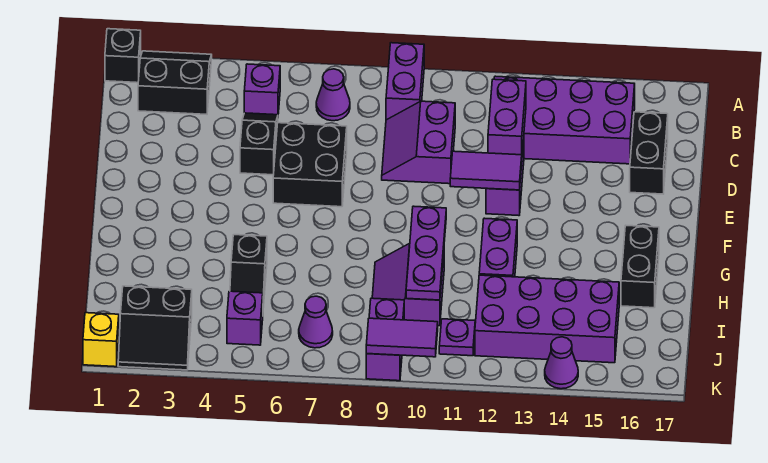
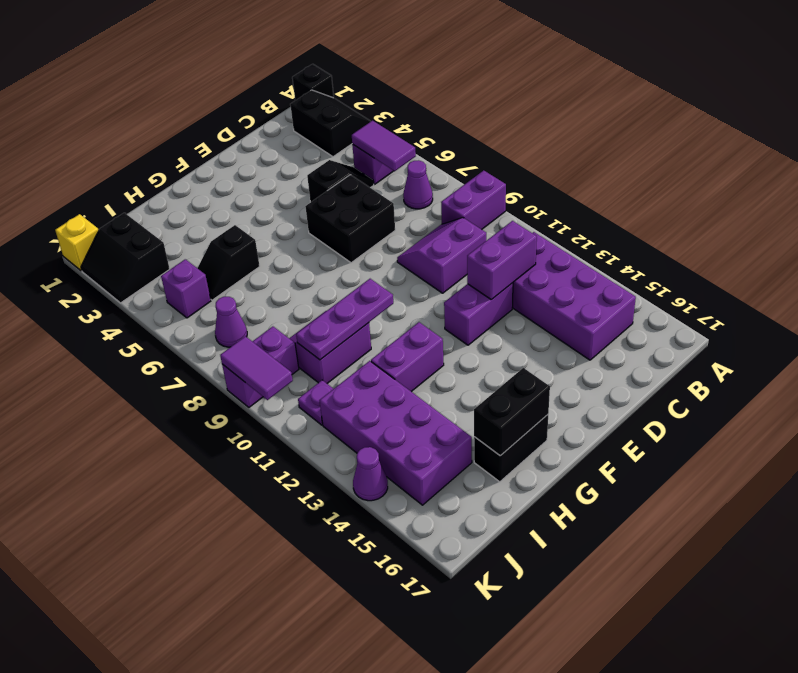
black 1x2 brick [630,112,668,194] -> black 1x2 brick moved to [474,368,550,456]
purple 1x2 tile [450,151,522,190] -> purple 1x2 tile moved to [352,121,416,171]

